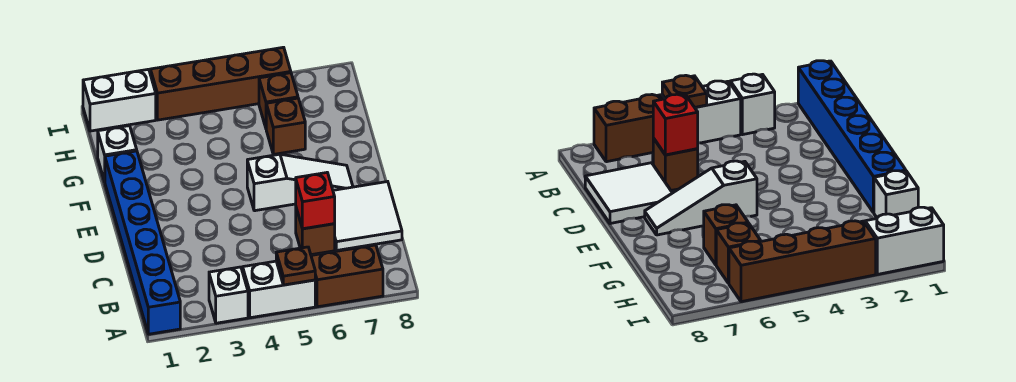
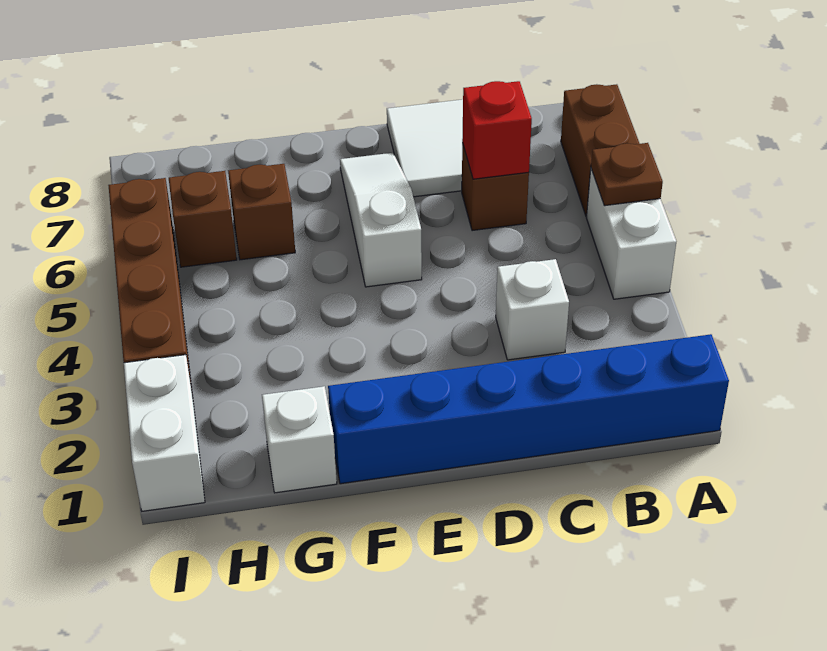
white 1x1 brick [209,267,248,323] -> white 1x1 brick moved to [496,259,569,360]

